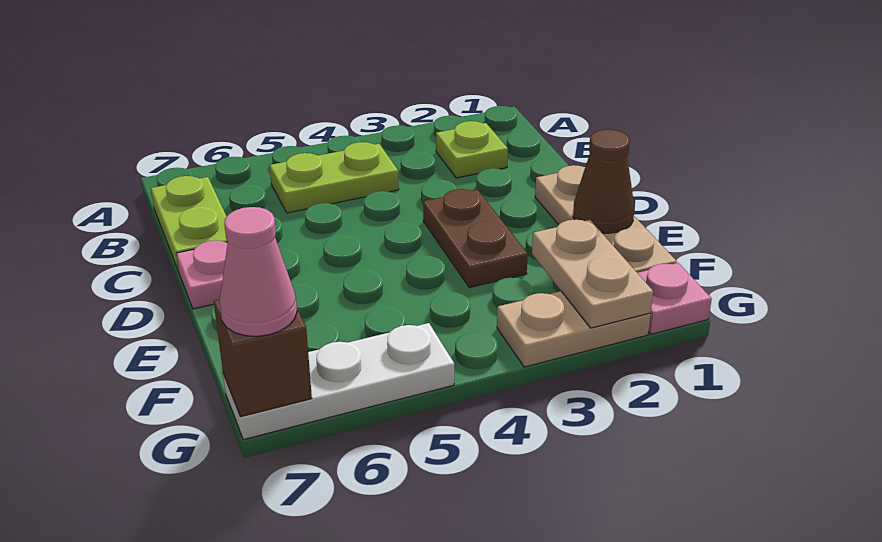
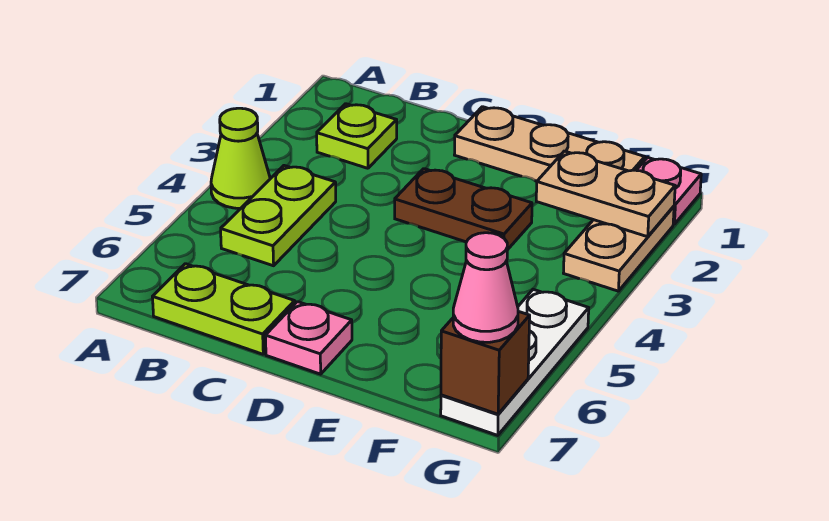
none -> lime 1x1 cone [211,108,270,208]
brown 1x1 cone [573,129,634,233] -> none

